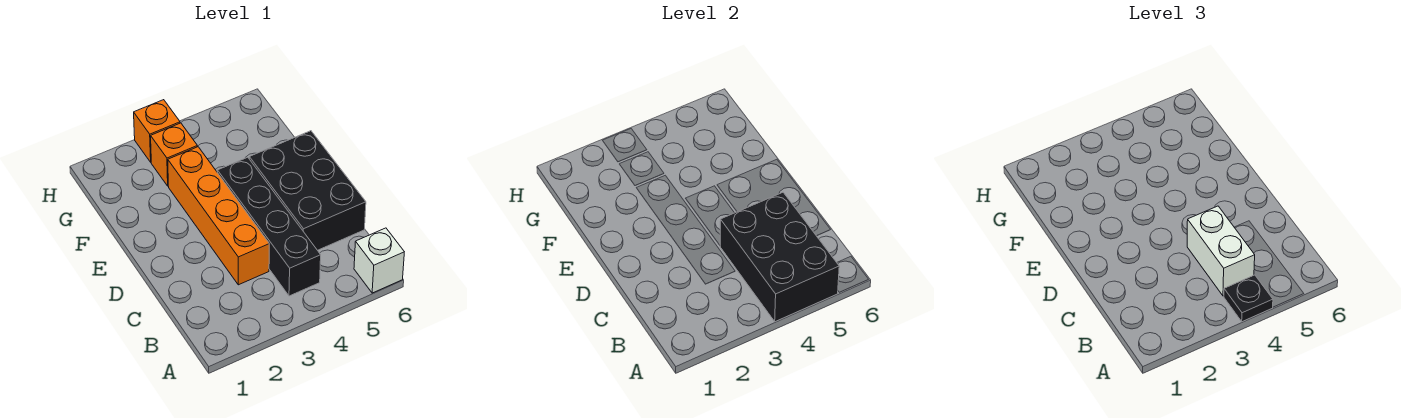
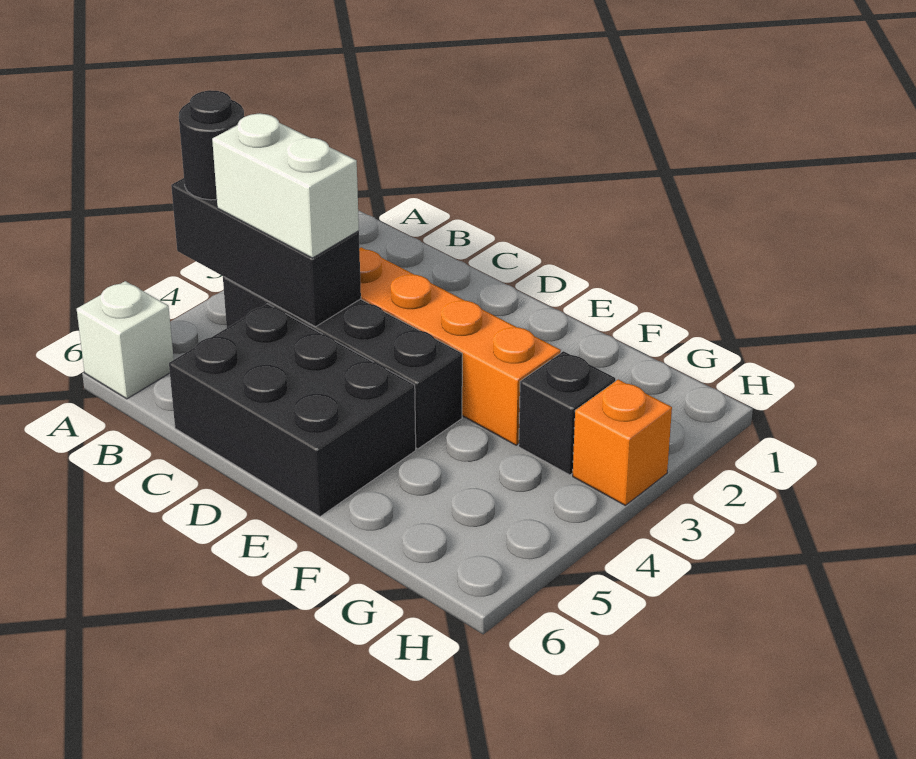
black 2x3 brick [720,192,839,322] -> black 1x3 brick [171,178,361,327]
black 1x1 plate [1224,275,1273,322] -> black 1x1 round brick [179,90,244,200]
orange 1x1 brick [151,123,197,186] -> black 1x1 brick [519,351,615,475]

